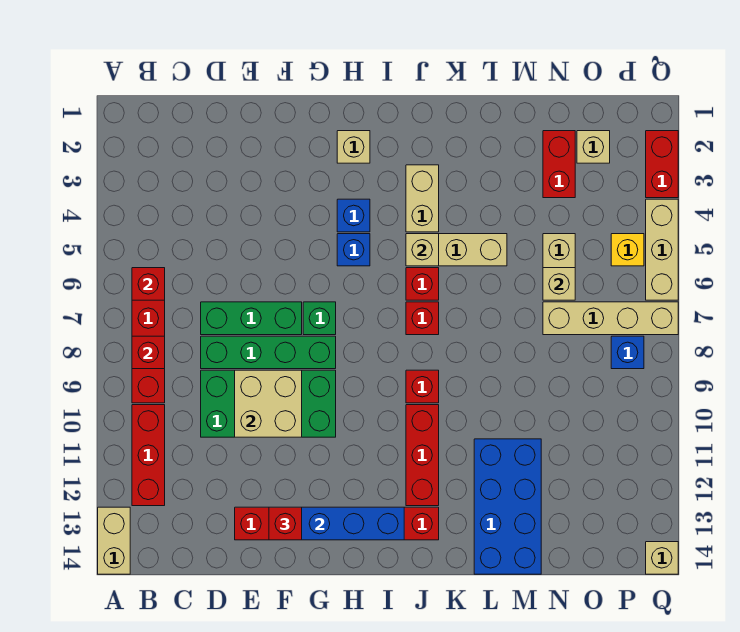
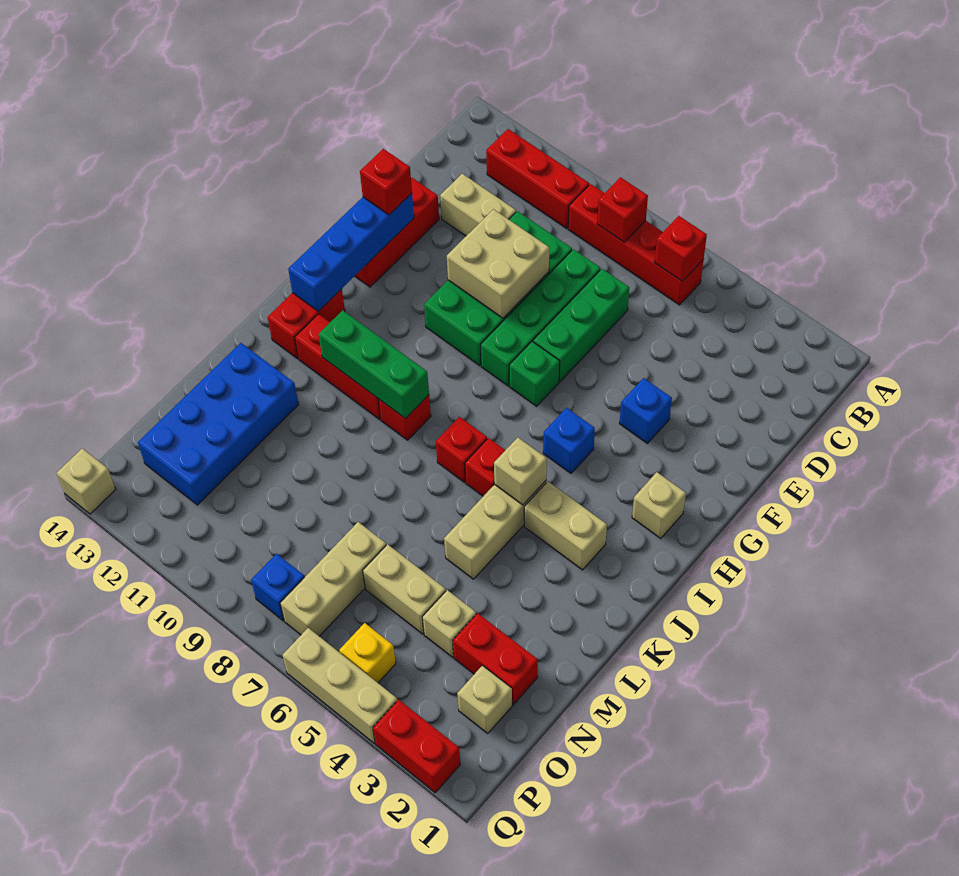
tan 1x2 brick [98,507,130,574] -> tan 1x2 brick moved to [440,174,516,236]
blue 1x1 brick [337,199,370,232] -> blue 1x1 brick moved to [619,378,672,444]
none -> green 1x3 brick [319,310,429,419]
blue 2x4 brick [474,439,541,574] -> blue 2x4 brick turned to [138,343,299,505]
tan 1x1 brick [543,268,575,300] -> tan 1x1 brick moved to [422,590,476,657]
tan 1x4 brick [543,302,678,335] -> tan 1x3 brick [280,522,386,636]

